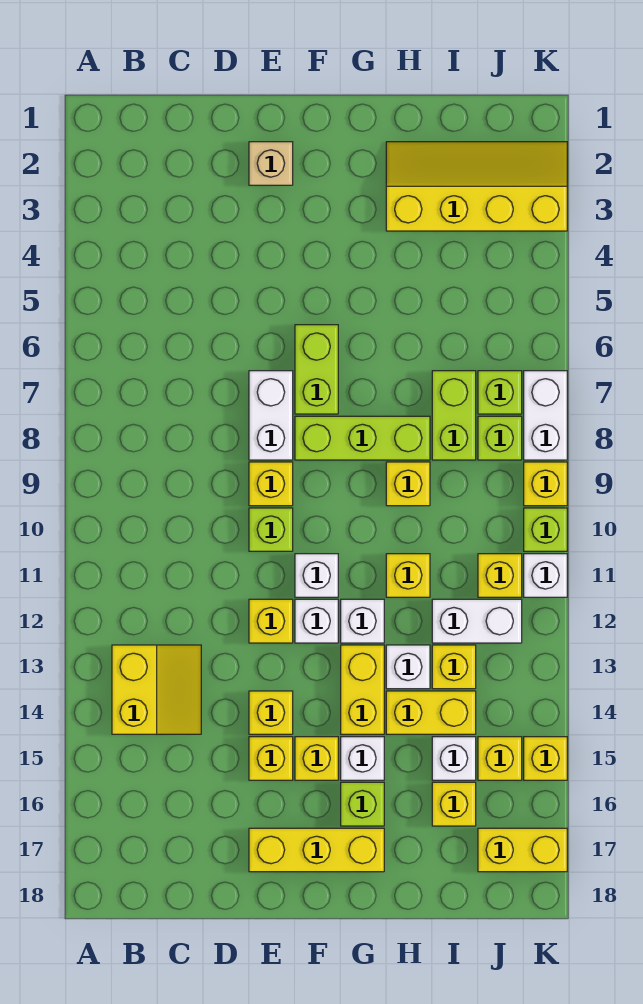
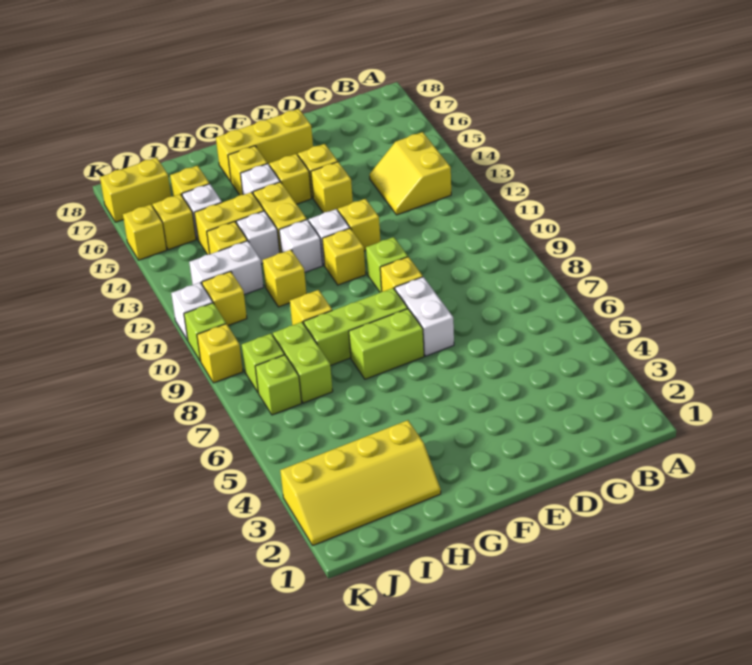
tan 1x1 brick [249,142,293,185] -> none
lime 1x2 brick [295,325,338,414] -> lime 1x2 brick turned to [349,309,424,379]
white 1x1 brick [295,554,338,597] -> yellow 1x1 brick [322,228,366,285]
lime 1x1 brick [341,782,384,826] -> yellow 1x1 brick [228,146,267,195]
white 1x2 brick [524,371,567,460] -> none

